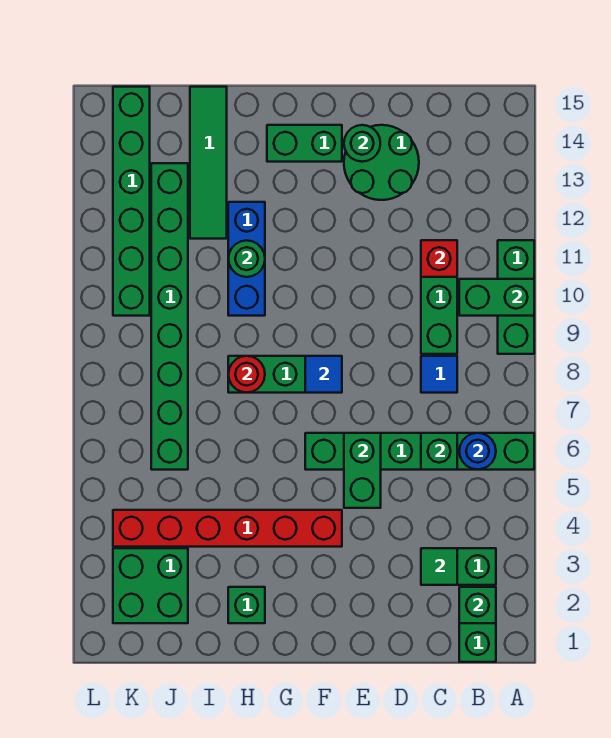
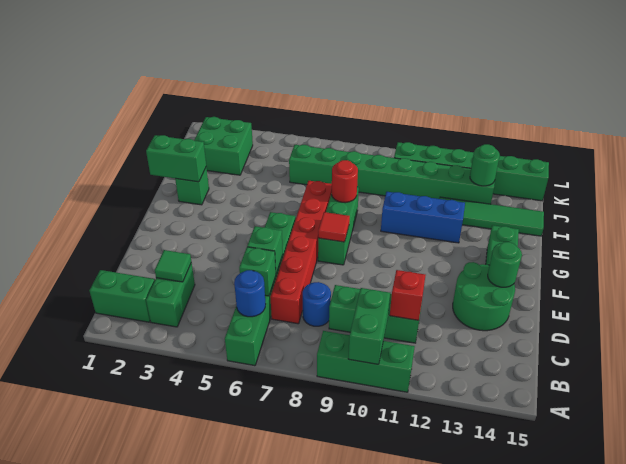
green 1x1 brick [459,587,496,623] -> green 1x1 brick moved to [247,226,283,273]
blue 1x1 tile [421,356,457,393] -> blue 1x1 round brick [303,282,331,326]
green 1x2 brick [344,433,381,508] -> green 1x2 brick moved to [146,135,206,182]
red 1x6 brick [113,510,342,547] -> red 1x6 brick moved to [270,181,332,324]
blue 1x1 tile [305,356,342,393] -> red 1x1 tile [318,212,350,242]
green 1x1 round brick [228,240,265,277] -> green 1x1 round brick moved to [470,144,500,186]

